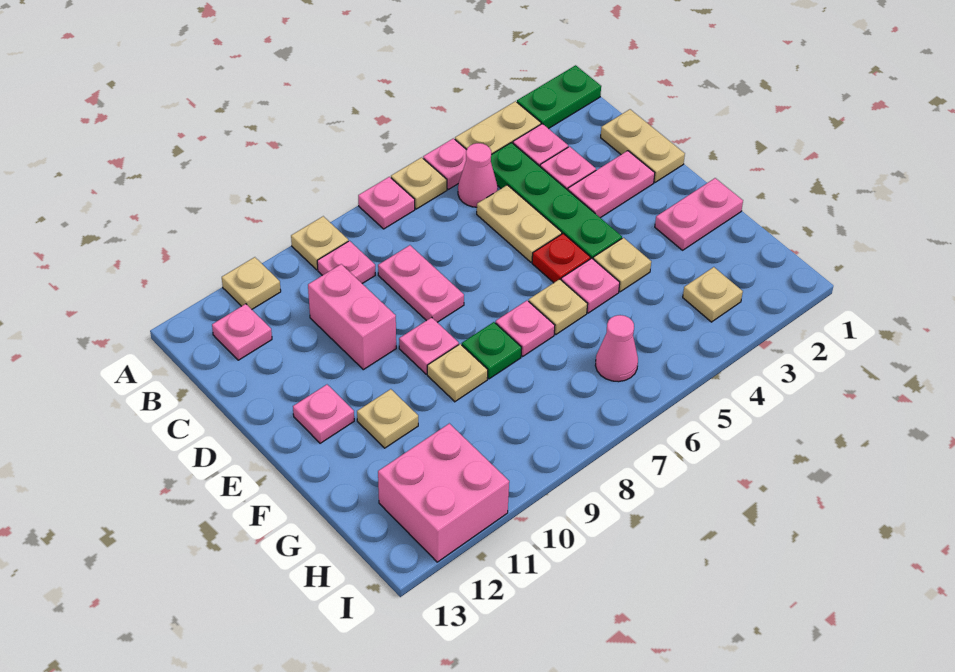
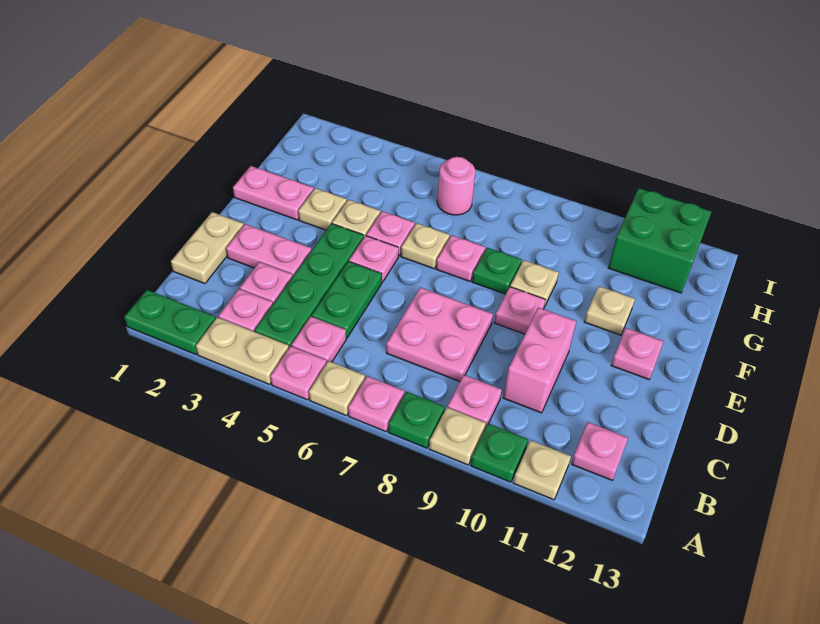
none -> green 1x1 plate [388,392,445,448]
none -> green 1x1 plate [471,423,528,482]
pink 1x1 cone [458,143,498,207] -> pink 1x1 plate [292,317,346,362]
tan 1x2 plate [477,185,562,262] -> green 1x2 plate [312,261,382,338]
pink 1x2 plate [378,245,464,322] -> pink 2x2 plate [386,287,493,381]
red 1x1 plate [532,234,590,283] -> pink 1x1 plate [349,236,399,282]
tan 1x1 plate [683,267,743,322] -> tan 1x1 plate moved to [298,188,347,230]
pink 1x1 cone [595,315,638,382] -> pink 1x1 round brick [437,157,475,215]
pink 2x2 brick [378,423,509,562] -> green 2x2 brick [608,188,712,293]

